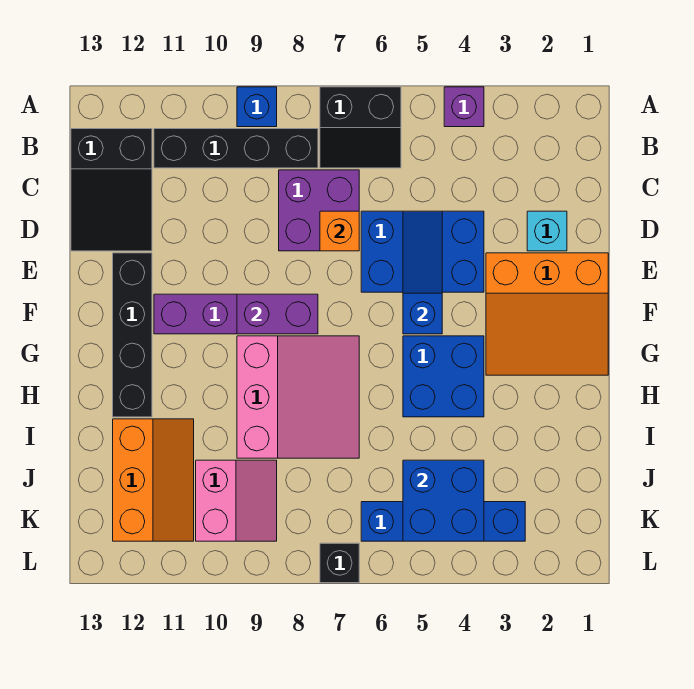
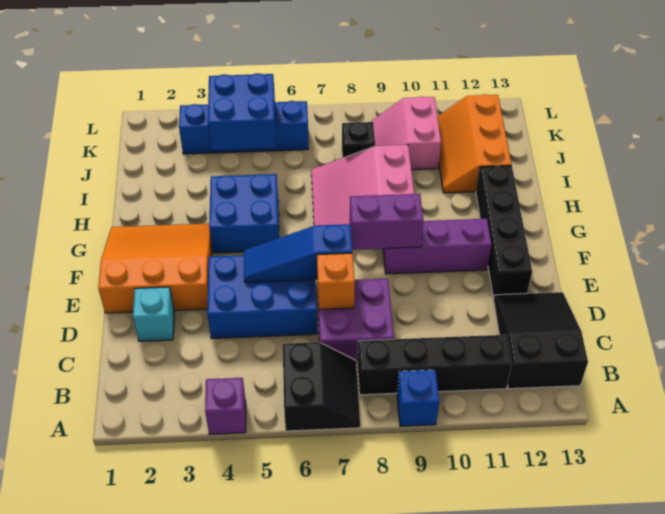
black 2x2 slope [320,87,401,168] -> black 2x2 slope turned to [283,342,360,431]
blue 1x3 slope [403,211,442,334] -> blue 1x3 slope turned to [244,224,352,282]
black 1x1 brick [320,543,359,583] -> black 1x1 brick moved to [342,122,375,158]

